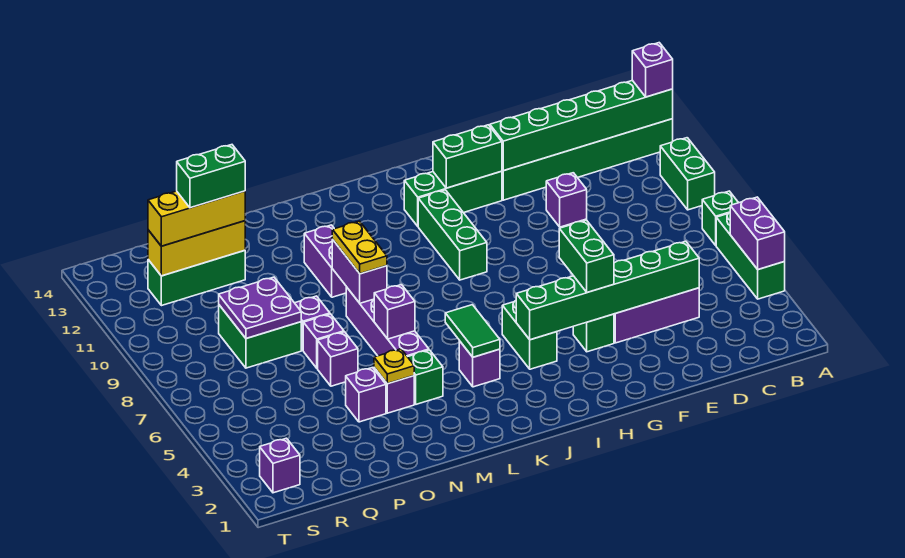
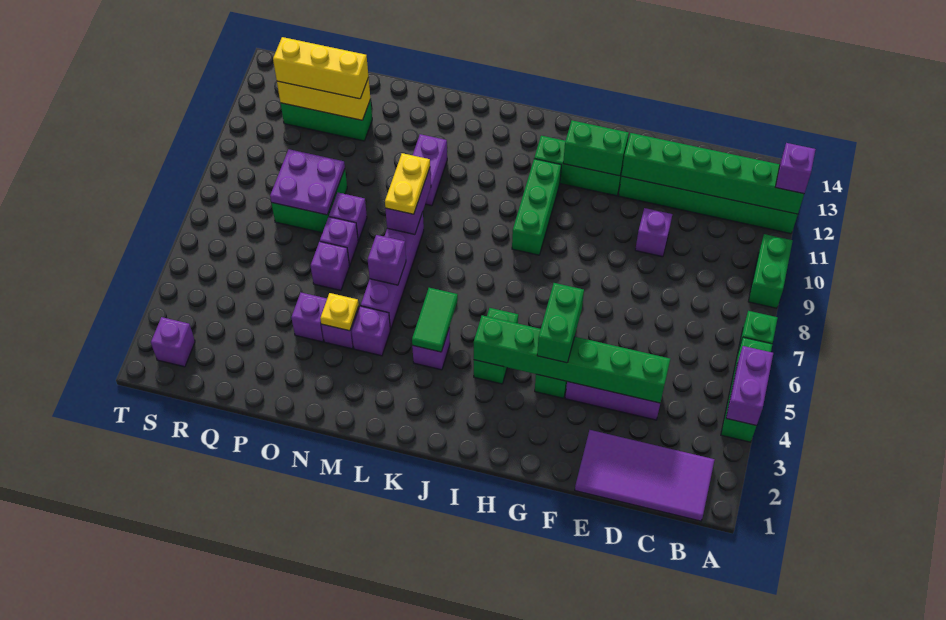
none -> purple 2x4 tile [575,430,715,521]
green 1x1 brick [408,350,443,404] -> purple 1x1 brick [352,306,390,356]
green 1x2 brick [177,145,245,208] -> none

